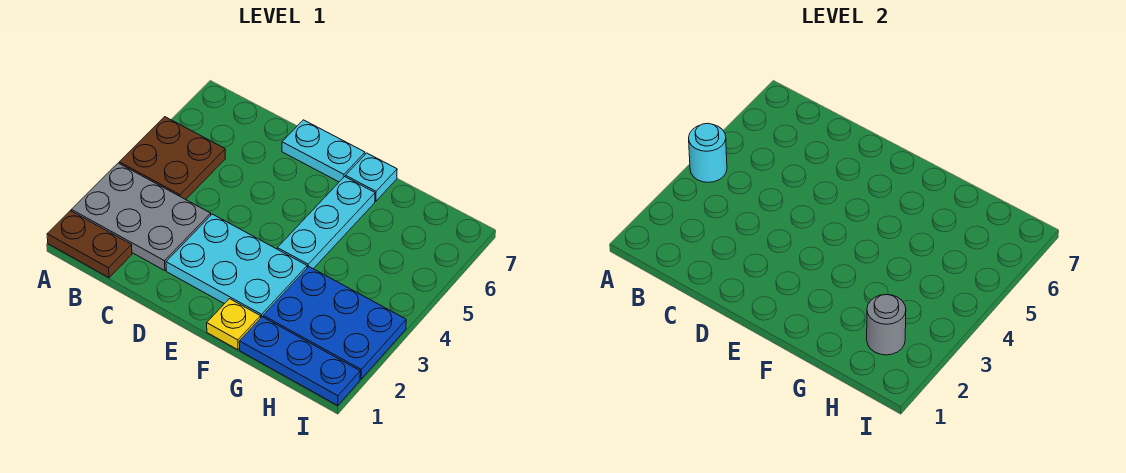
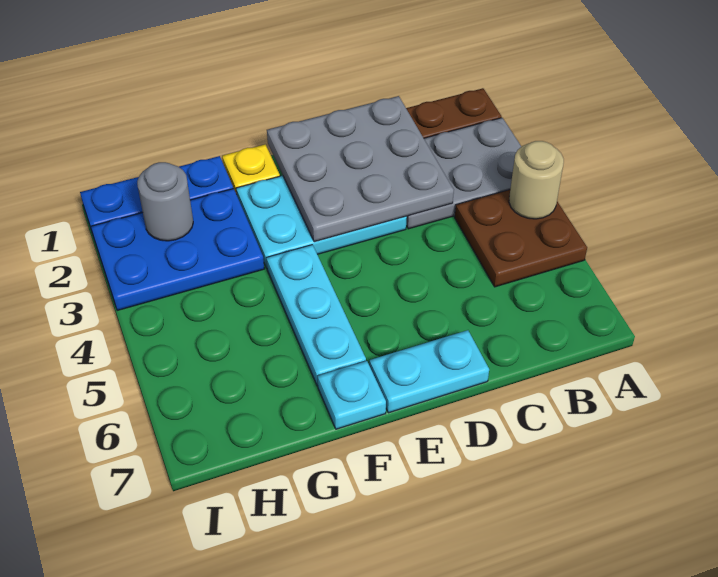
cyan 1x1 round brick [689,123,727,182] -> tan 1x1 round brick [509,141,564,219]
none -> grey 3x3 plate [267,96,454,242]

